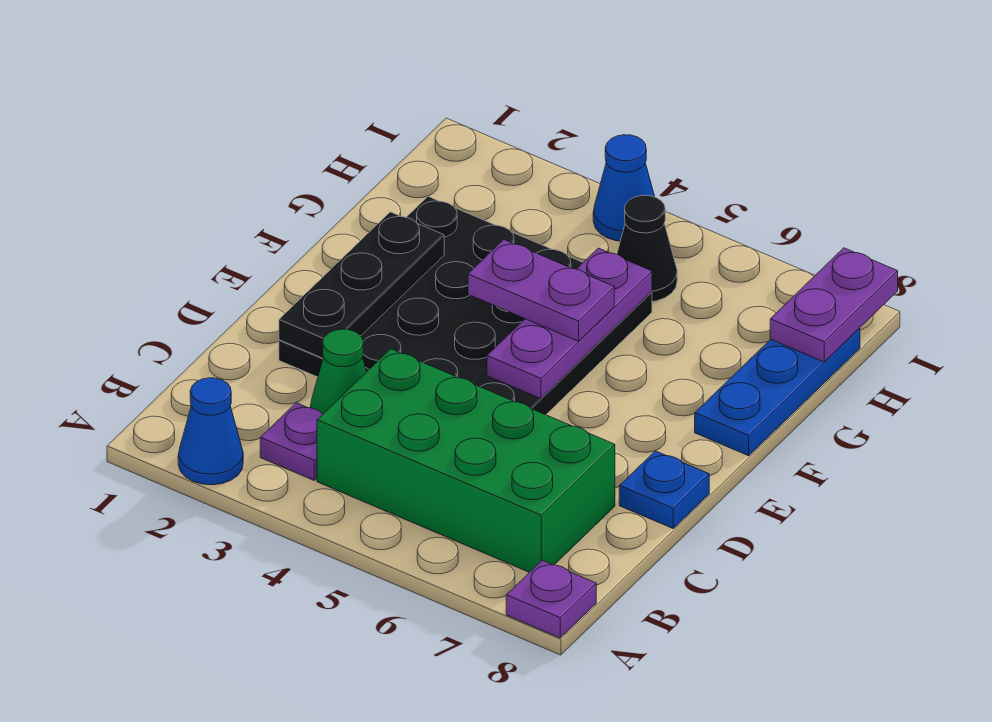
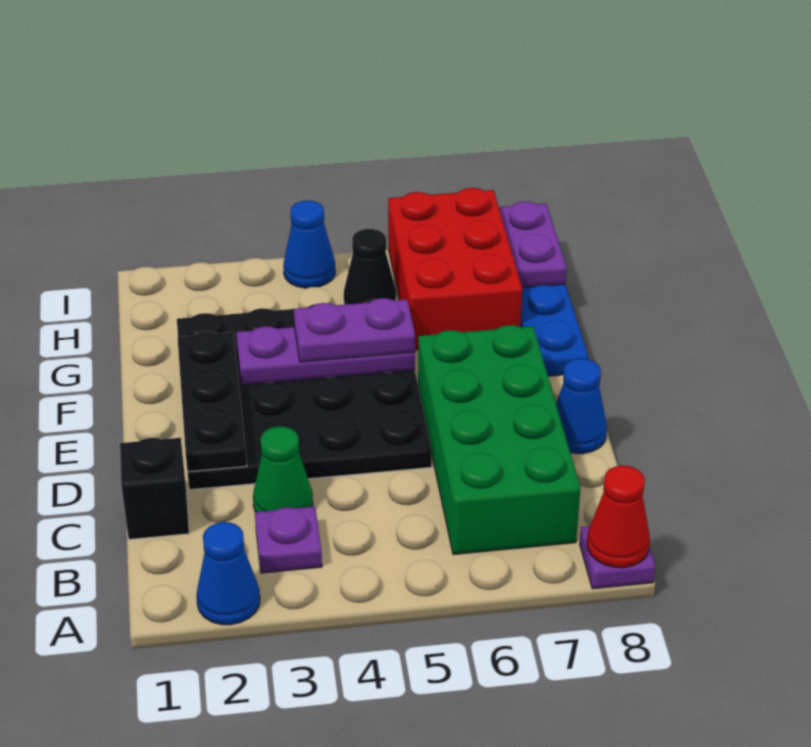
none -> red 1x1 cone [587,466,650,568]
green 2x4 brick [317,349,615,572] -> green 2x4 brick turned to [418,325,580,555]
none -> black 1x1 brick [120,438,189,539]
blue 1x1 plate [619,451,709,528] -> blue 1x1 cone [556,358,607,454]
purple 1x3 plate [487,248,652,399] -> purple 1x3 plate turned to [236,326,415,385]
none -> red 2x3 brick [388,188,522,350]

